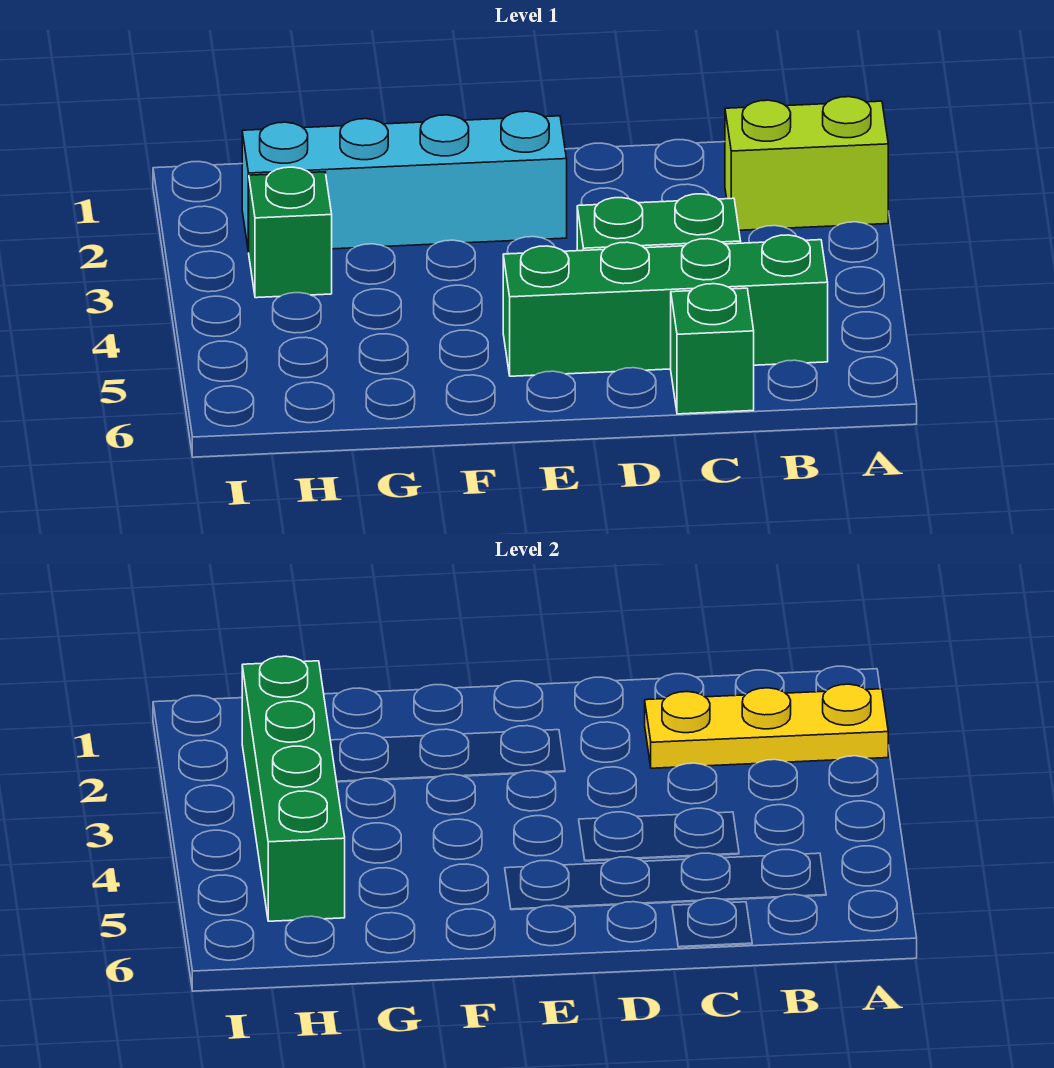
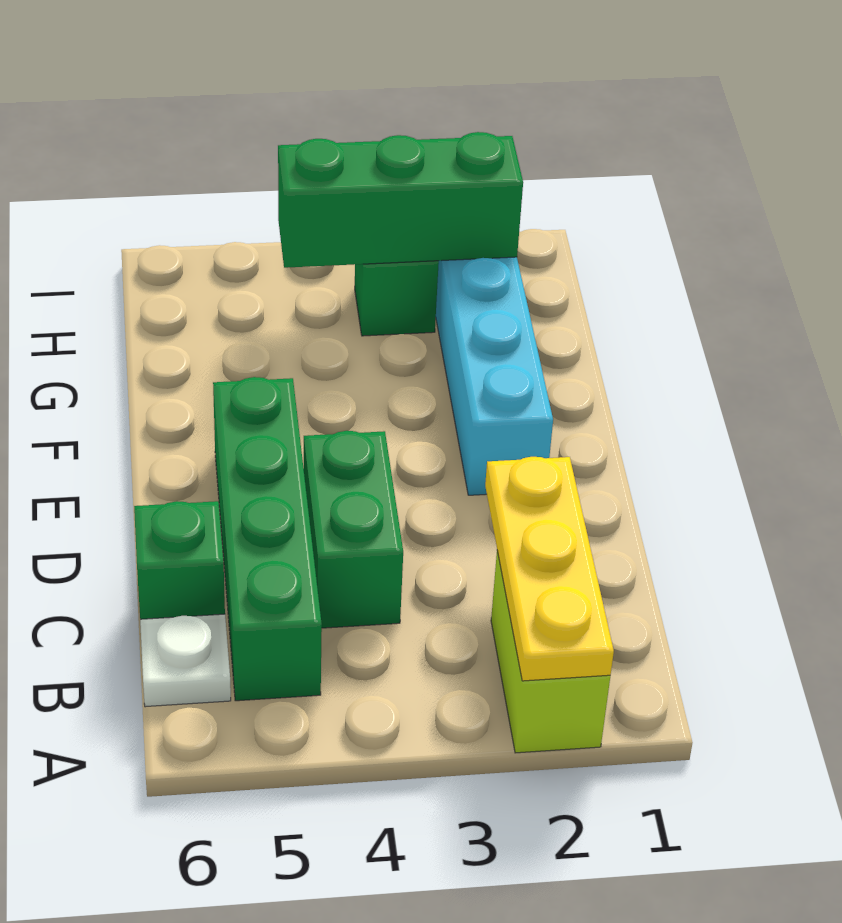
none -> white 1x1 plate [140,614,231,707]
green 1x4 brick [242,656,345,921] -> green 1x3 brick [278,132,523,268]

